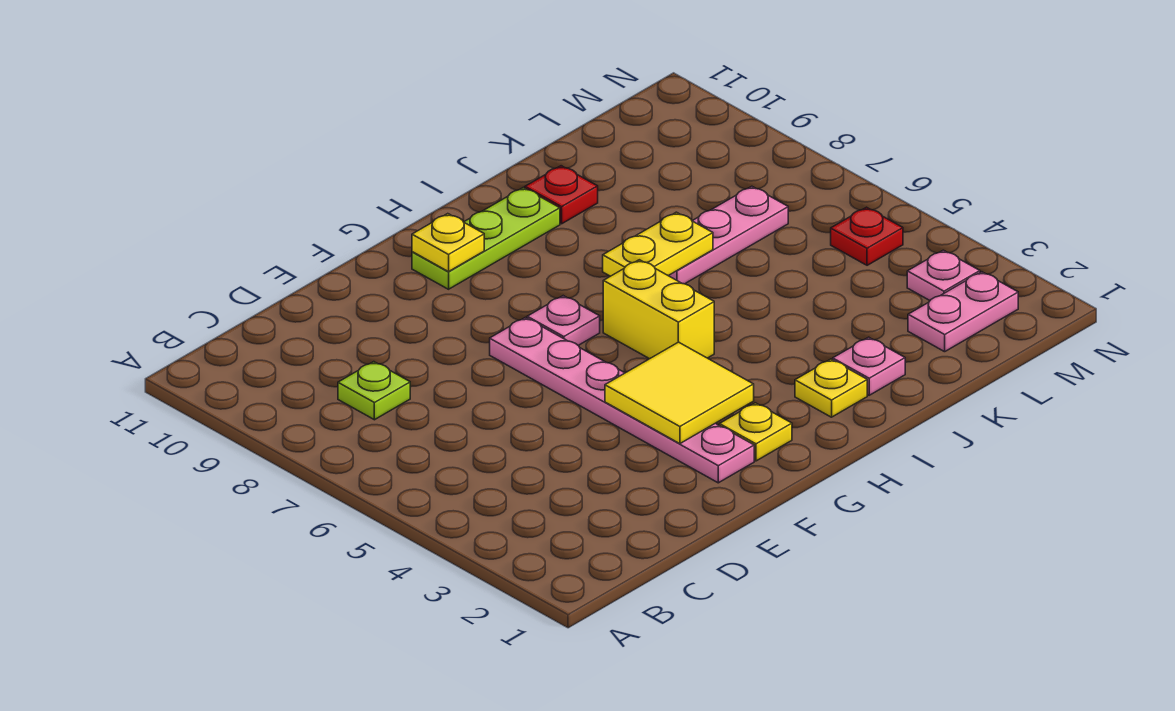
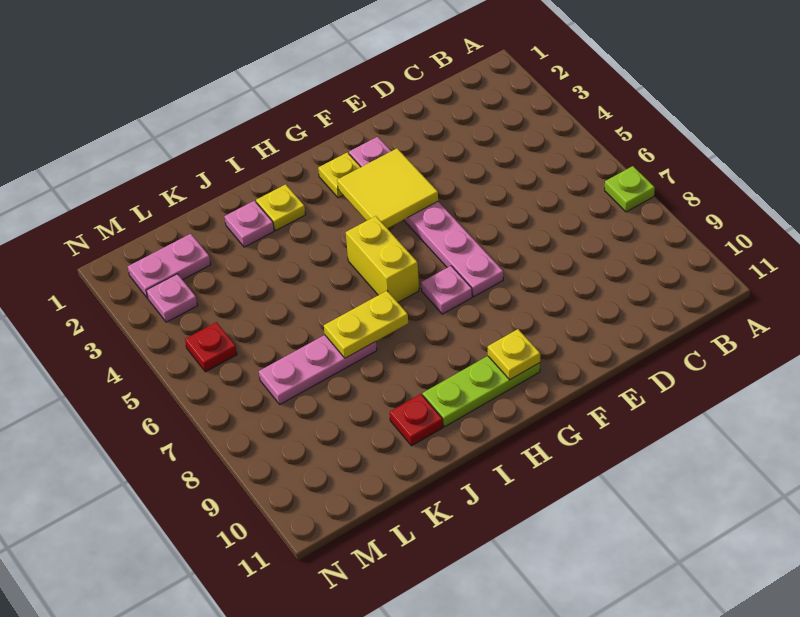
lime 1x1 plate [338,362,410,420] -> lime 1x1 plate moved to [605,166,655,212]

